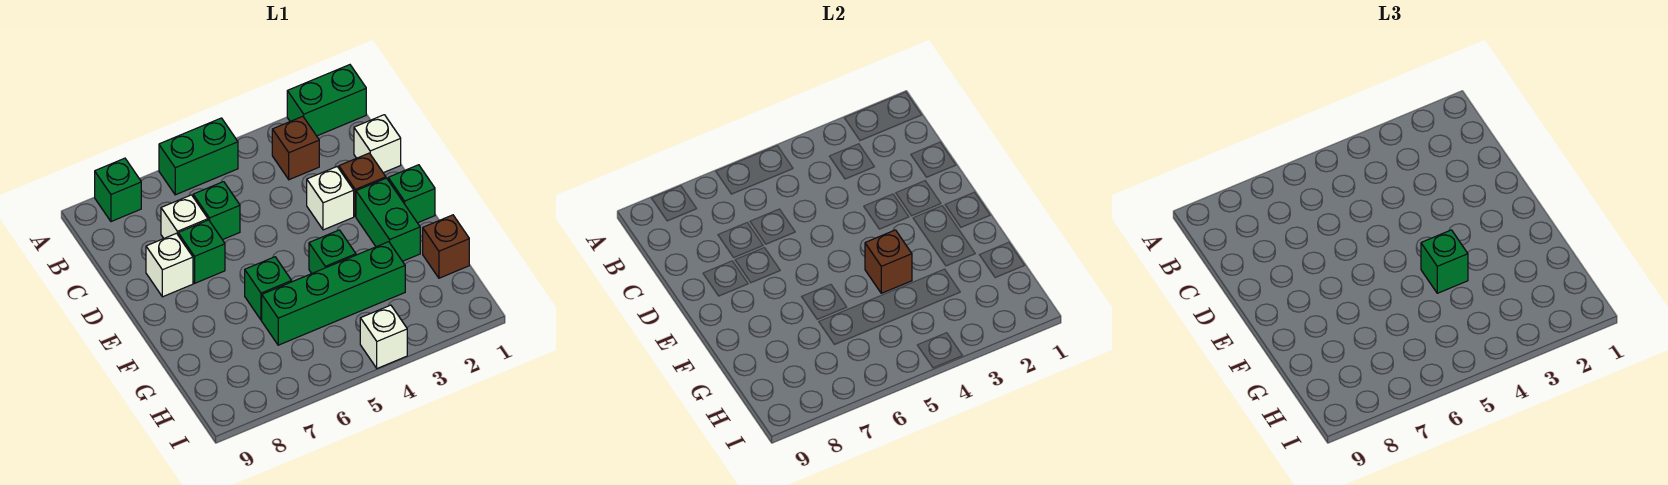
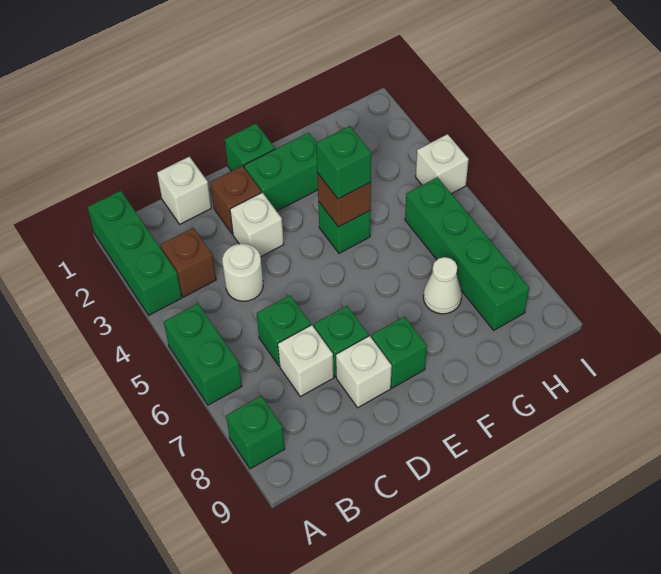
green 1x2 brick [287,65,366,136] -> green 1x3 brick [88,191,182,315]
none -> white 1x1 round brick [222,244,263,301]
green 1x1 brick [245,257,292,320] -> green 1x1 brick moved to [371,317,427,388]
brown 1x1 brick [423,215,469,278] -> none
green 1x4 brick [262,242,405,345] -> green 1x4 brick moved to [405,177,529,330]
none -> white 1x1 cone [423,257,462,314]

